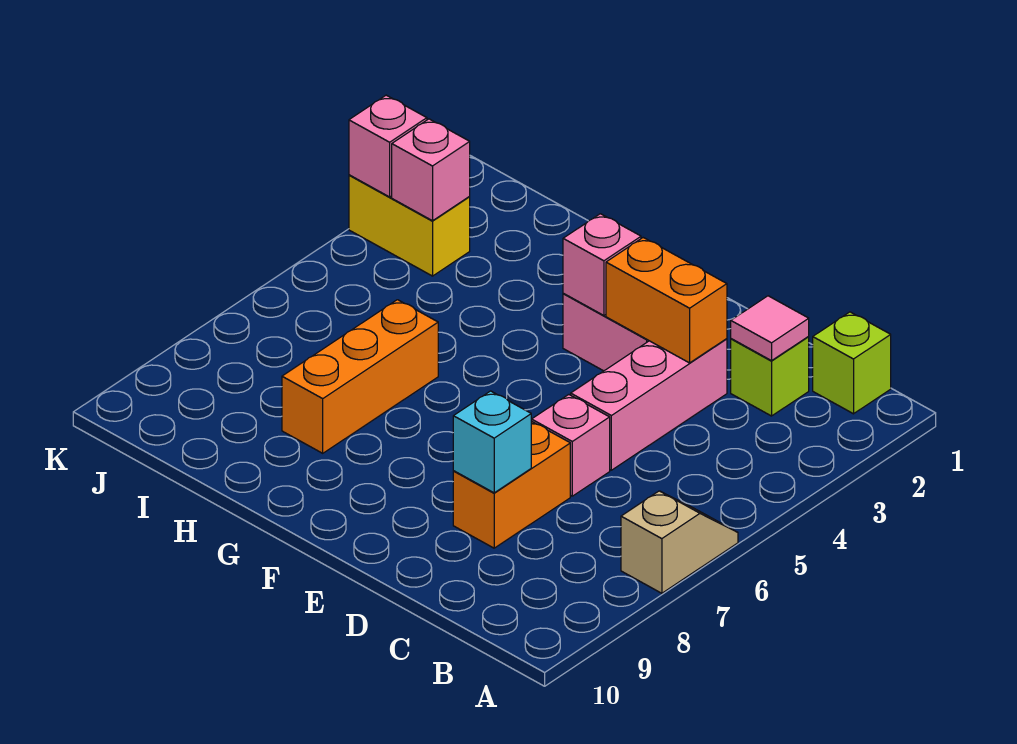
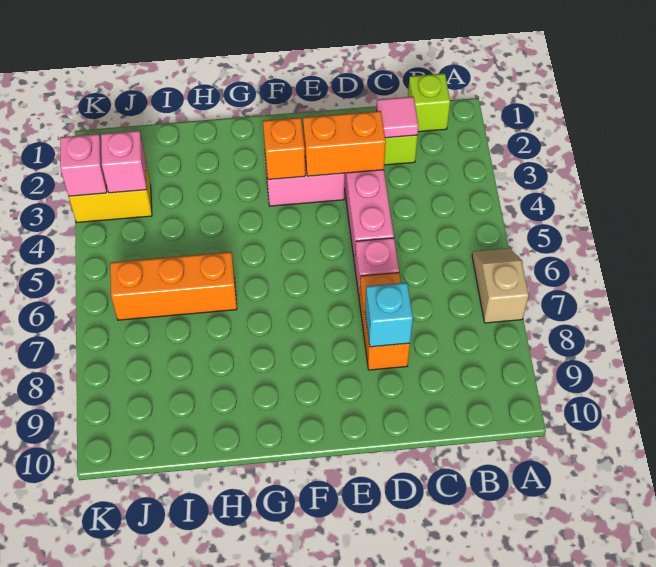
pink 1x1 brick [563,214,641,315] -> orange 1x1 brick [263,118,305,180]
orange 1x3 brick [282,300,438,453] -> orange 1x3 brick turned to [110,252,237,320]

